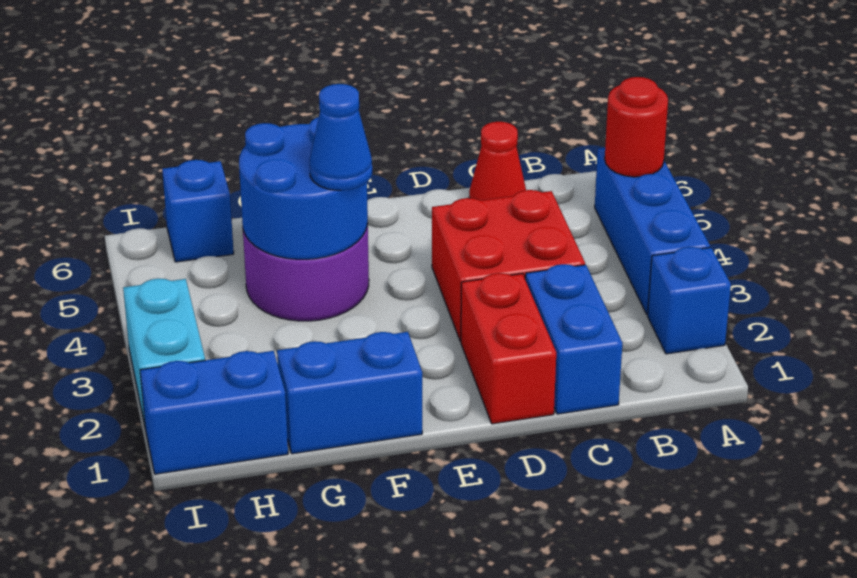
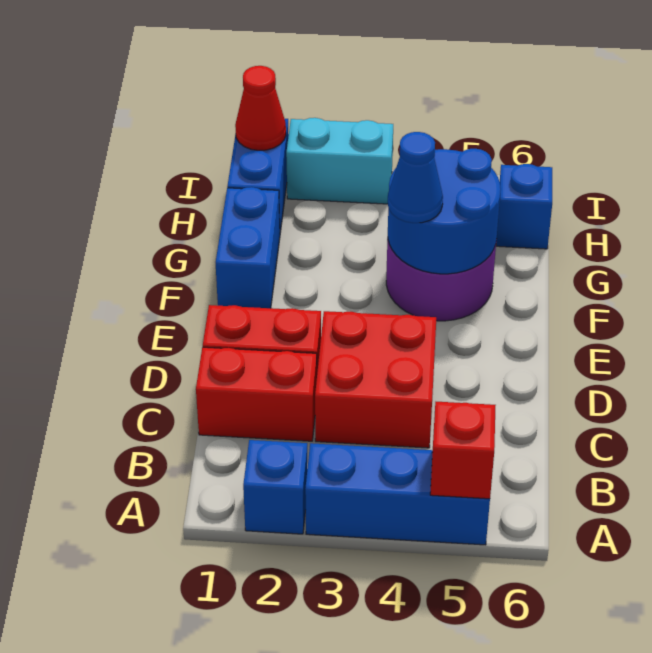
red 1x1 round brick [605,77,668,177] -> red 1x1 brick [430,402,496,499]
blue 1x2 brick [525,264,622,414] -> red 1x2 brick [196,347,317,441]
red 1x1 cone [469,122,526,200] -> red 1x1 cone moved to [235,66,286,151]

